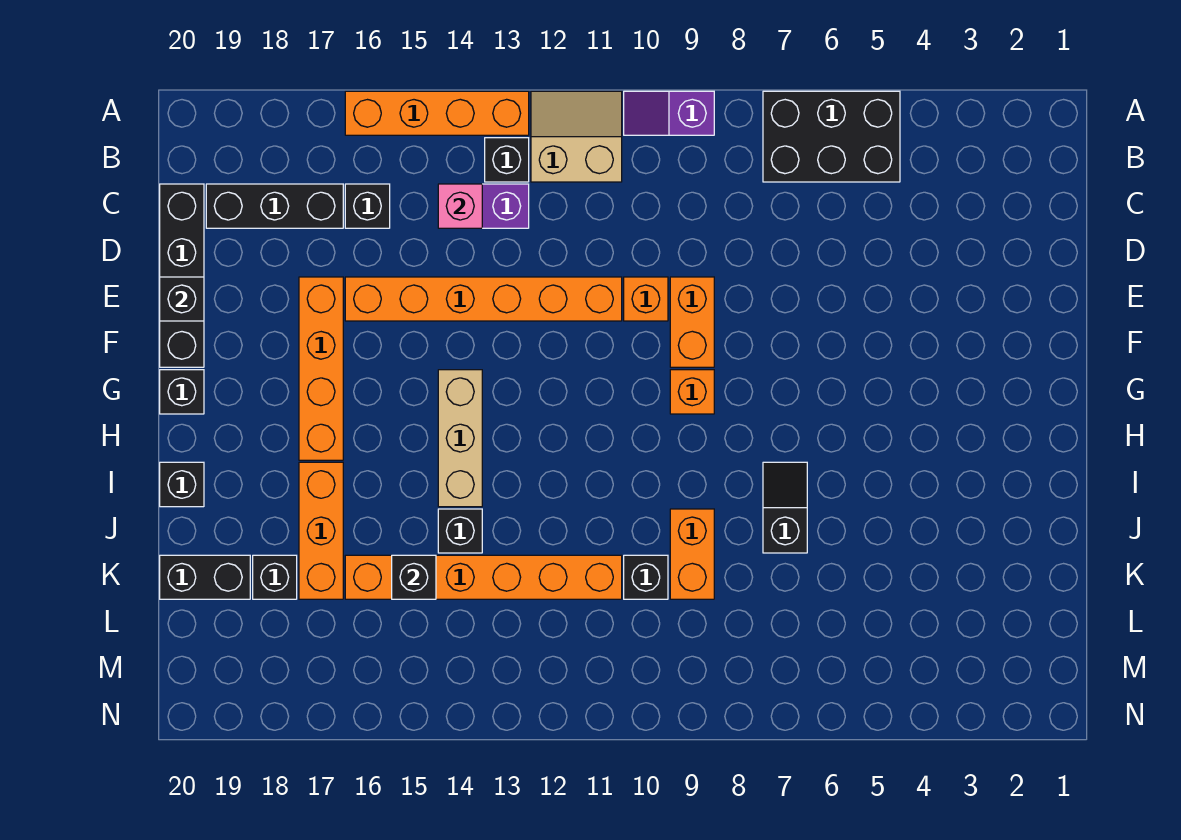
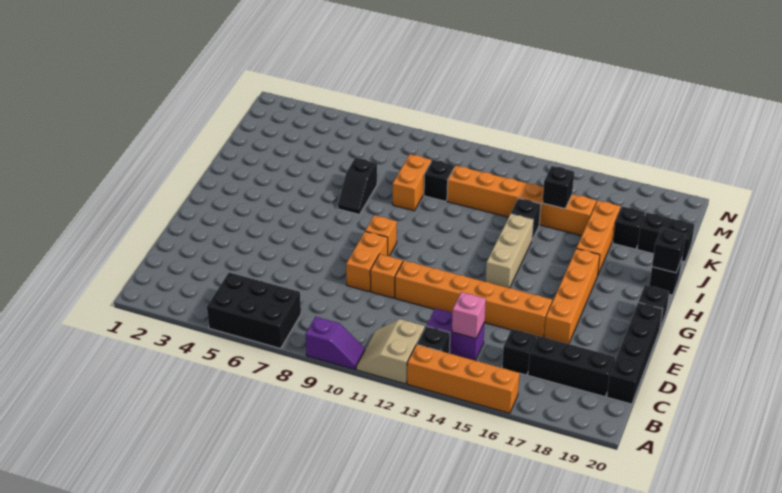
tan 2x2 slope [531,91,622,182] -> tan 2x2 slope turned to [356,319,425,384]
black 1x1 brick [160,277,204,321] -> black 1x1 brick moved to [652,228,686,273]

